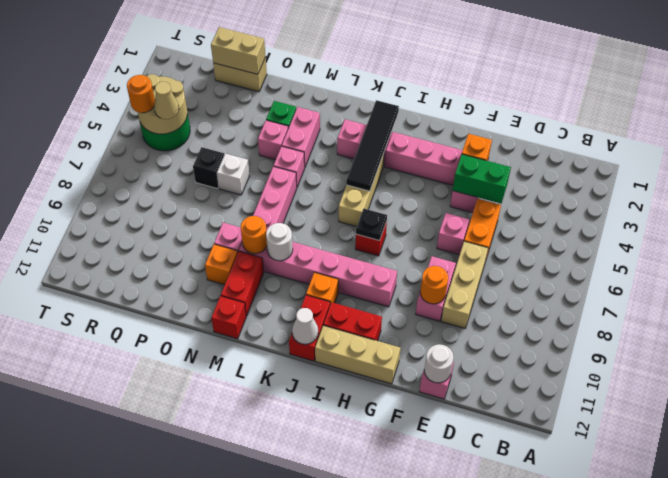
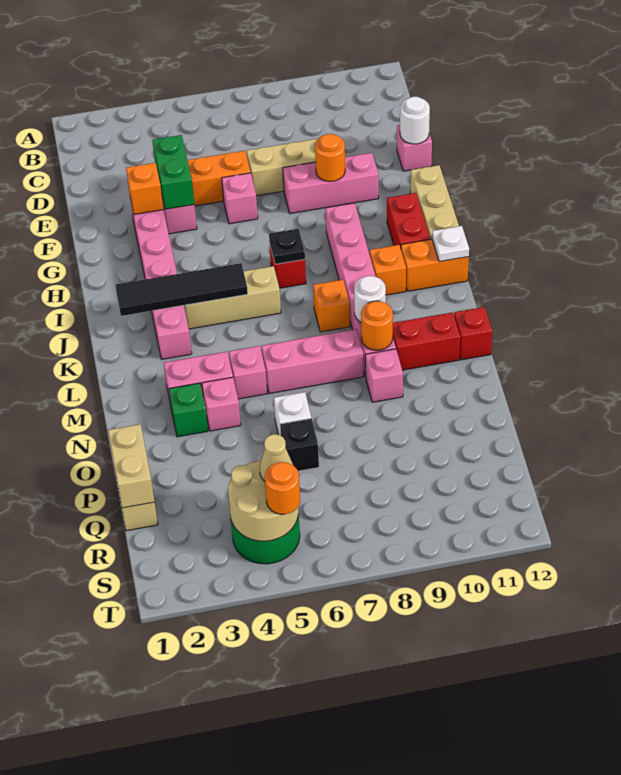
pink 1x2 brick [416,256,456,321] -> pink 1x3 brick [283,153,379,214]
red 1x2 brick [289,295,330,361] -> orange 1x2 brick [401,239,469,291]
white 1x1 cone [292,308,318,344] -> white 1x1 plate [432,226,469,262]
orange 1x1 brick [205,244,238,285] -> orange 1x1 brick moved to [313,280,350,332]

